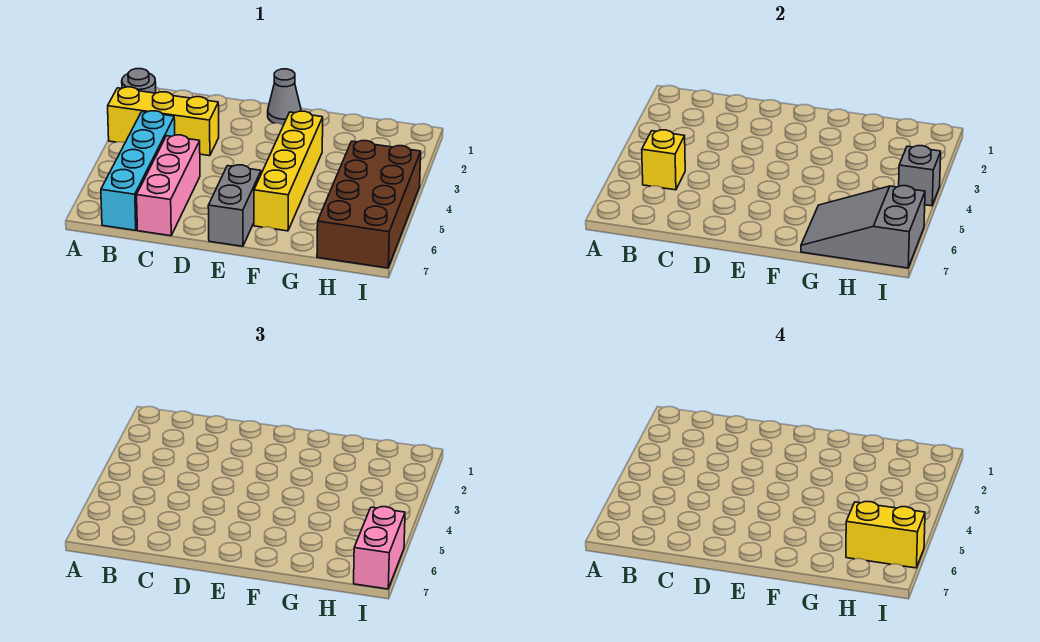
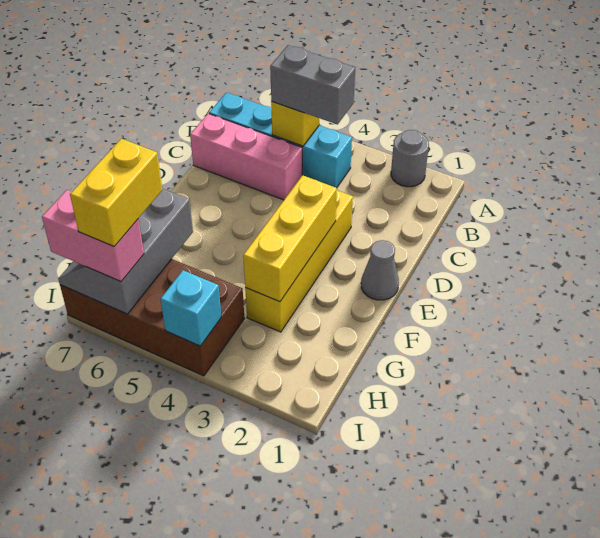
yellow 1x3 brick [108,87,219,156] -> yellow 1x3 brick moved to [243,175,337,302]
grey 1x2 brick [208,165,261,246] -> grey 1x2 brick moved to [270,45,355,124]
yellow 1x4 brick [254,111,323,231] -> yellow 1x4 brick turned to [245,190,353,332]
grey 2x3 slope [801,186,925,268] -> grey 2x3 slope turned to [58,189,193,314]
grey 1x1 brick [899,146,941,206] -> cyan 1x1 brick [160,270,221,346]

